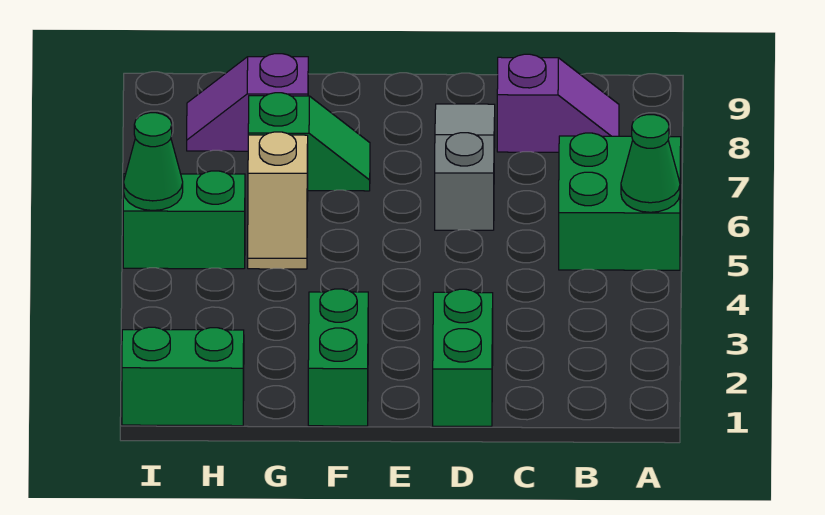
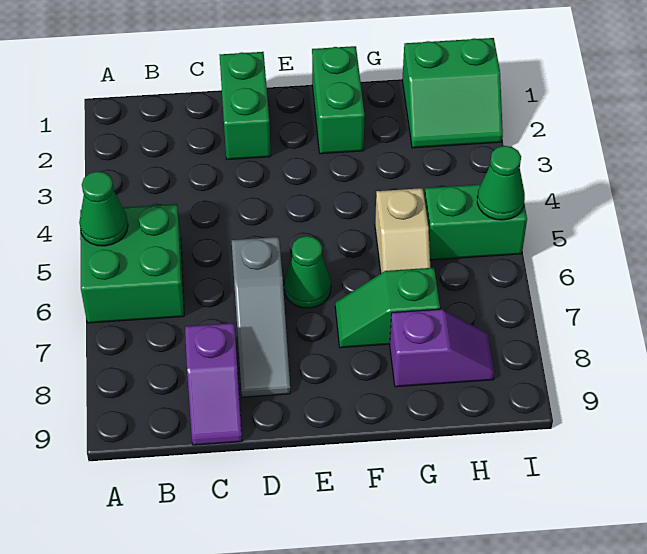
purple 1x2 slope [497,54,619,152] -> purple 1x2 slope turned to [185,323,242,445]
none -> green 1x1 cone [284,236,331,308]
tan 1x2 slope [248,132,308,269] -> tan 1x2 slope turned to [375,188,430,273]

